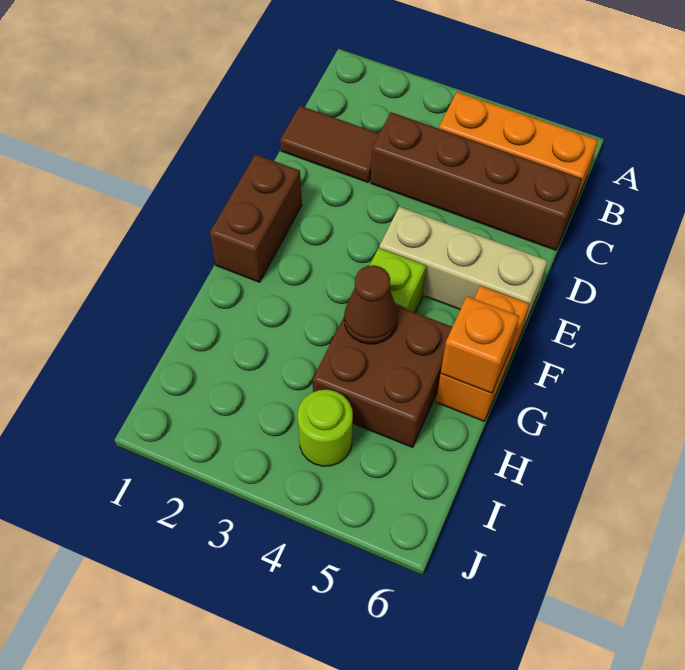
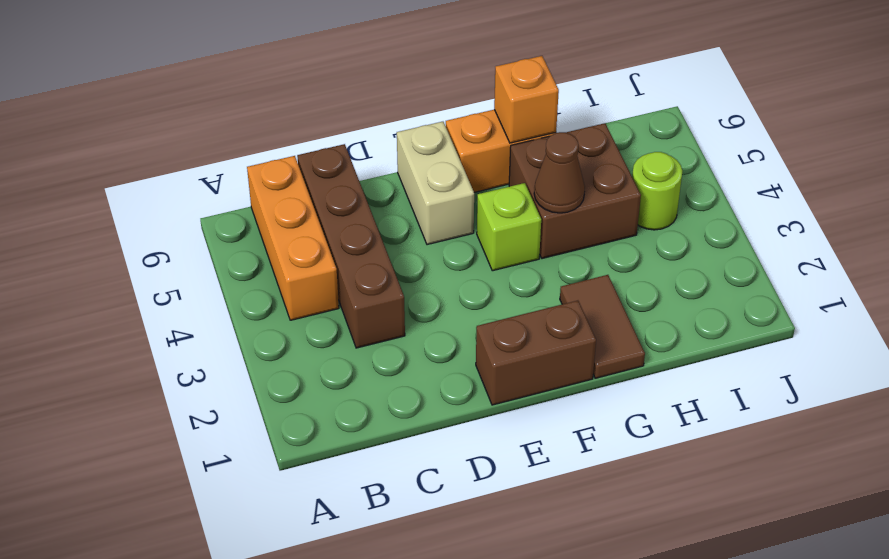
brown 1x2 tile [280,106,379,182] -> brown 1x2 tile moved to [560,275,645,378]
tan 1x3 brick [379,207,548,330] -> tan 1x2 brick [397,122,474,245]

